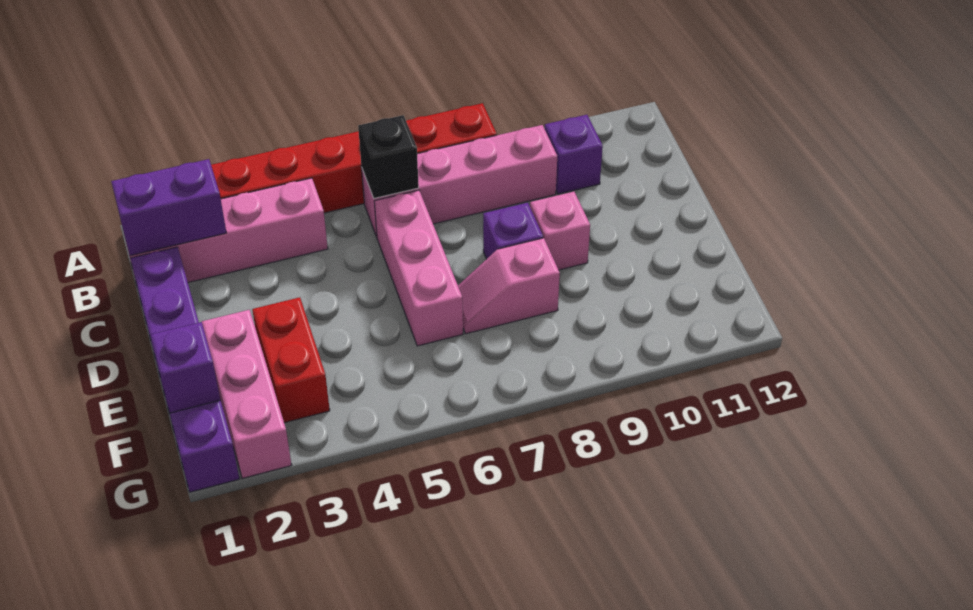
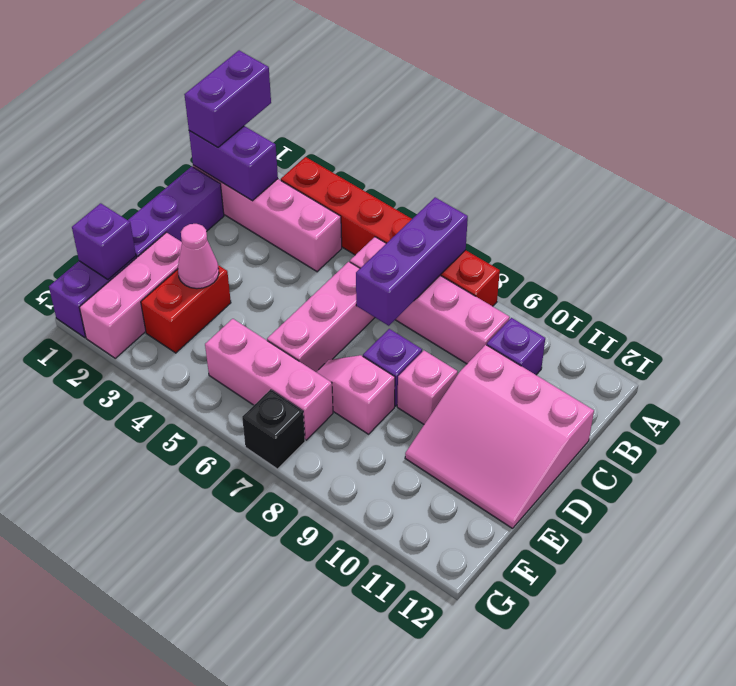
none -> purple 1x2 brick [184,50,271,147]
none -> purple 1x3 brick [356,197,468,326]
black 1x1 brick [358,115,419,198] -> black 1x1 brick moved to [242,390,305,469]
none -> pink 3x3 slope [405,345,594,528]
none -> pink 1x1 cone [178,224,219,289]
none -> pink 1x3 brick [205,319,333,440]

